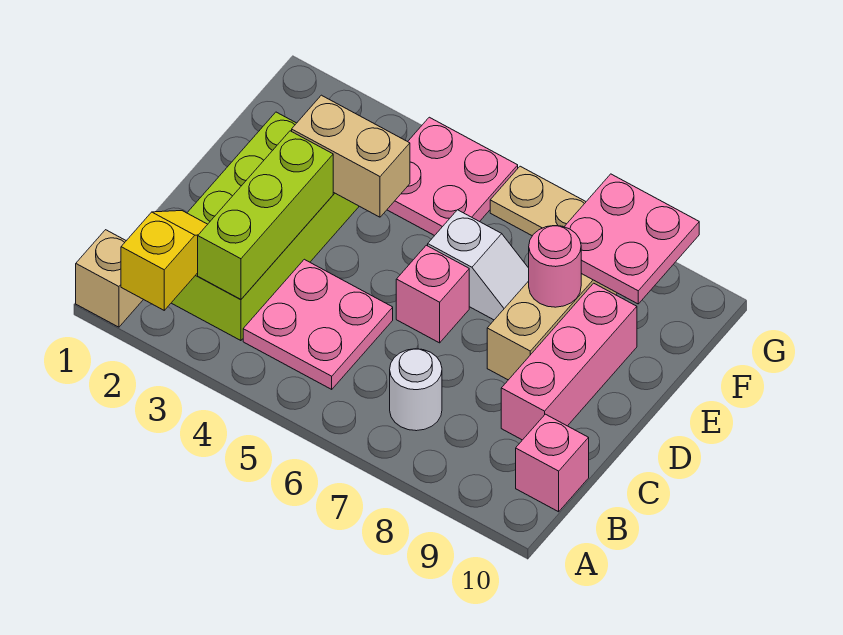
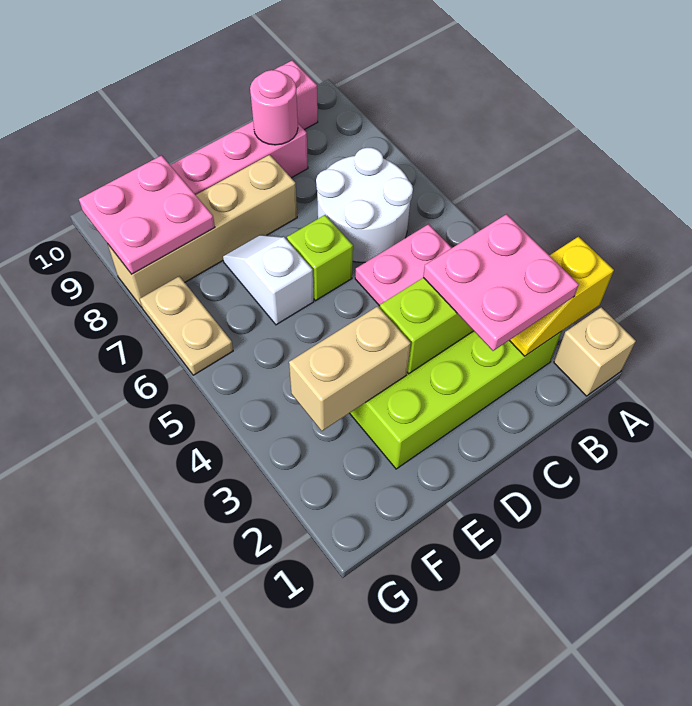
white 1x1 round brick [390,349,442,431] -> white 2x2 round brick [316,148,413,262]
pink 1x1 brick [396,245,469,343] -> lime 1x1 brick [287,215,353,301]
tan 1x2 brick [292,95,410,217] -> tan 1x2 brick turned to [289,306,411,431]
pink 1x1 round brick [529,226,581,307] -> pink 1x1 round brick moved to [250,70,298,145]
pink 2x2 plate [387,117,518,236] -> pink 2x2 plate moved to [423,214,579,351]

